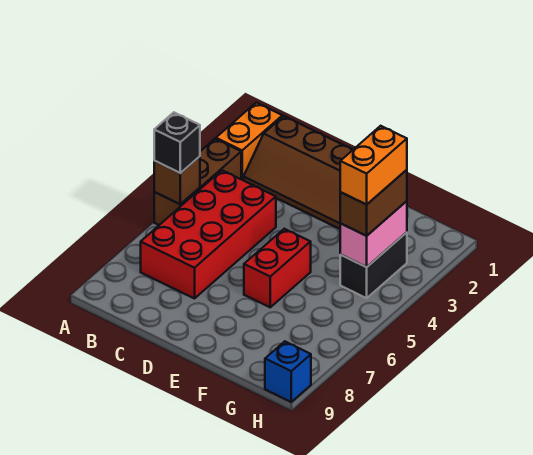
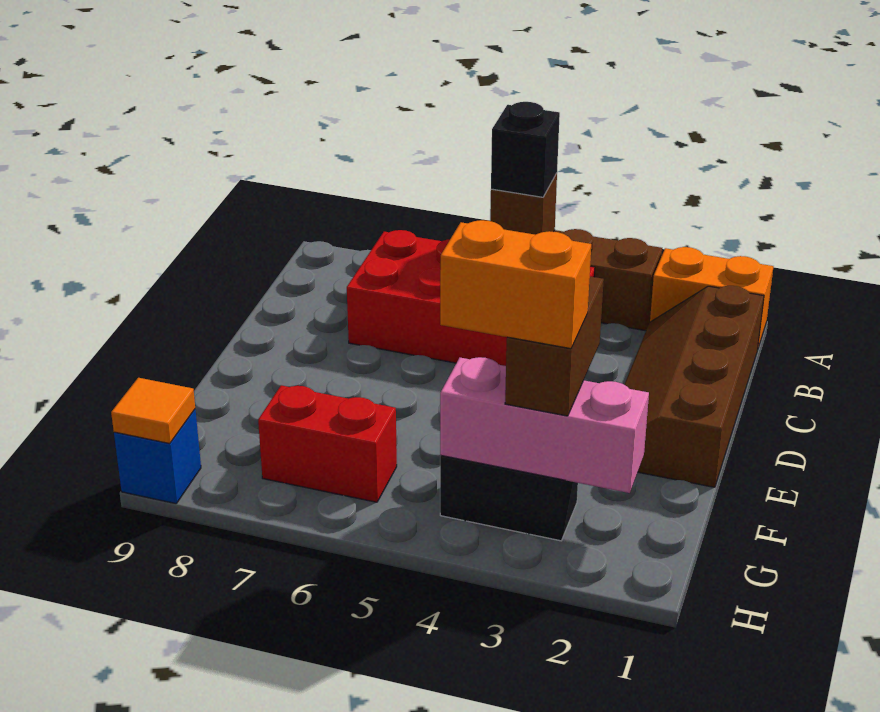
red 1x2 brick [244,229,311,307] -> red 1x2 brick moved to [258,385,397,502]
pink 1x2 brick [340,201,407,267] -> pink 1x3 brick [440,357,649,493]
brown 1x2 brick [340,170,407,236] -> brown 1x2 brick turned to [505,276,604,416]
none -> orange 1x1 tile [111,378,195,444]

